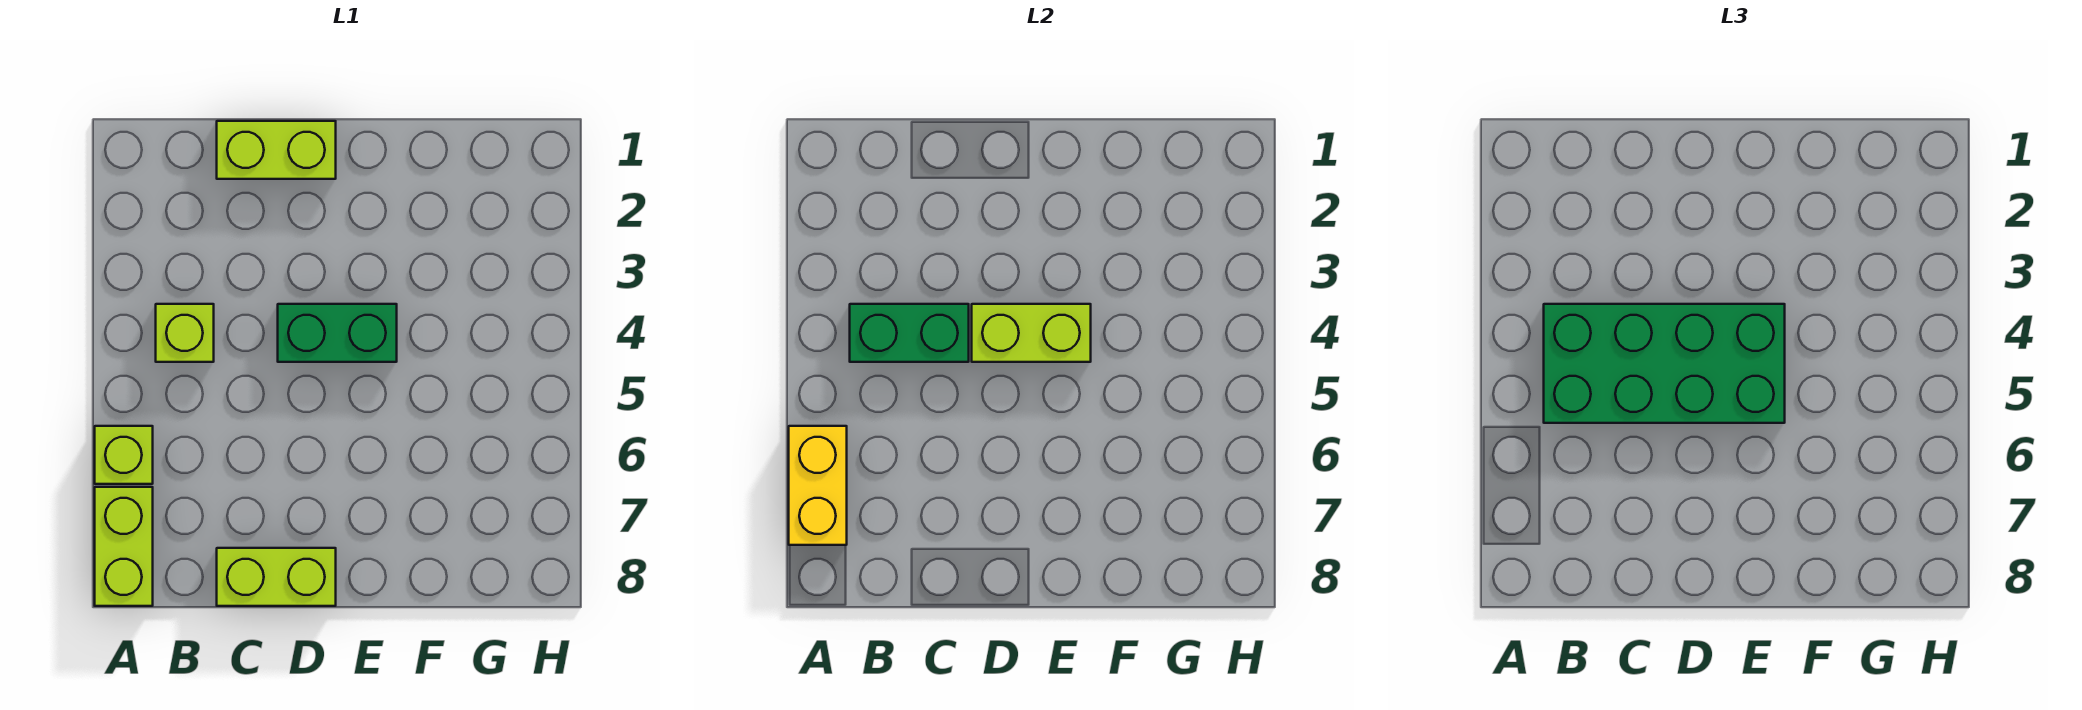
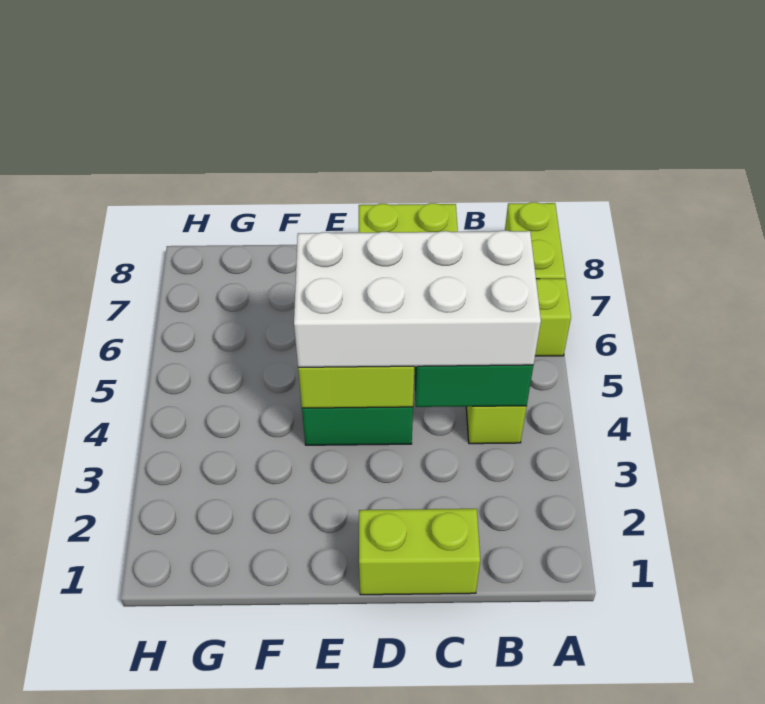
yellow 1x2 brick [789,426,847,545] -> none
green 2x4 brick [1544,304,1785,423] -> white 2x4 brick [294,231,541,367]

